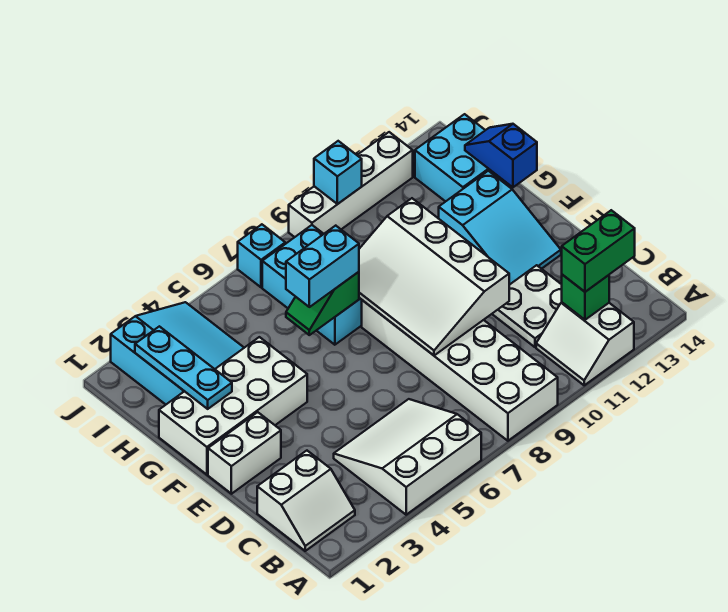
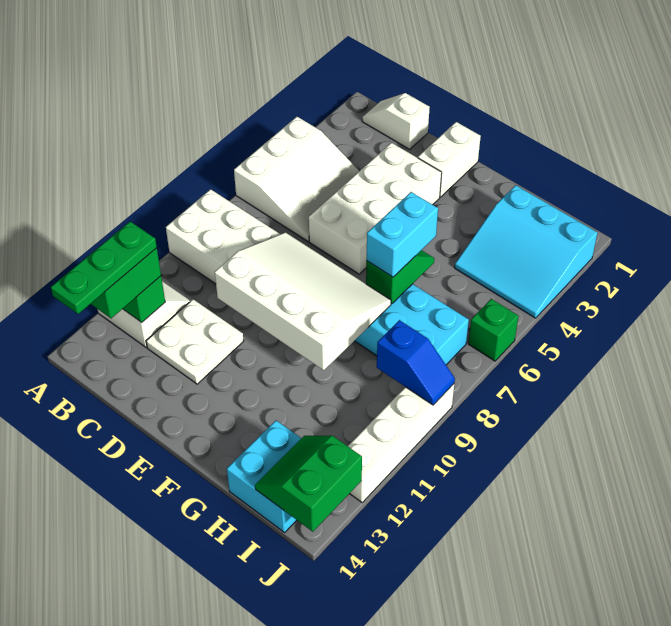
white 2x2 slope [257,451,355,551] -> white 1x2 slope [362,93,430,149]
none -> green 1x3 plate [51,222,157,314]
cyan 2x3 slope [439,171,561,285] -> none
white 2x4 brick [159,337,307,475] -> white 2x4 brick moved to [309,143,442,274]
cyan 1x3 plate [135,326,232,409] -> none
blue 1x2 slope [465,124,537,187] -> blue 1x2 slope moved to [377,320,455,405]
none -> green 2x2 slope [255,436,362,532]
none -> green 1x1 brick [468,299,518,361]
cyan 1x1 brick [238,224,285,287] -> none
cyan 1x1 brick [314,141,362,204] -> none

